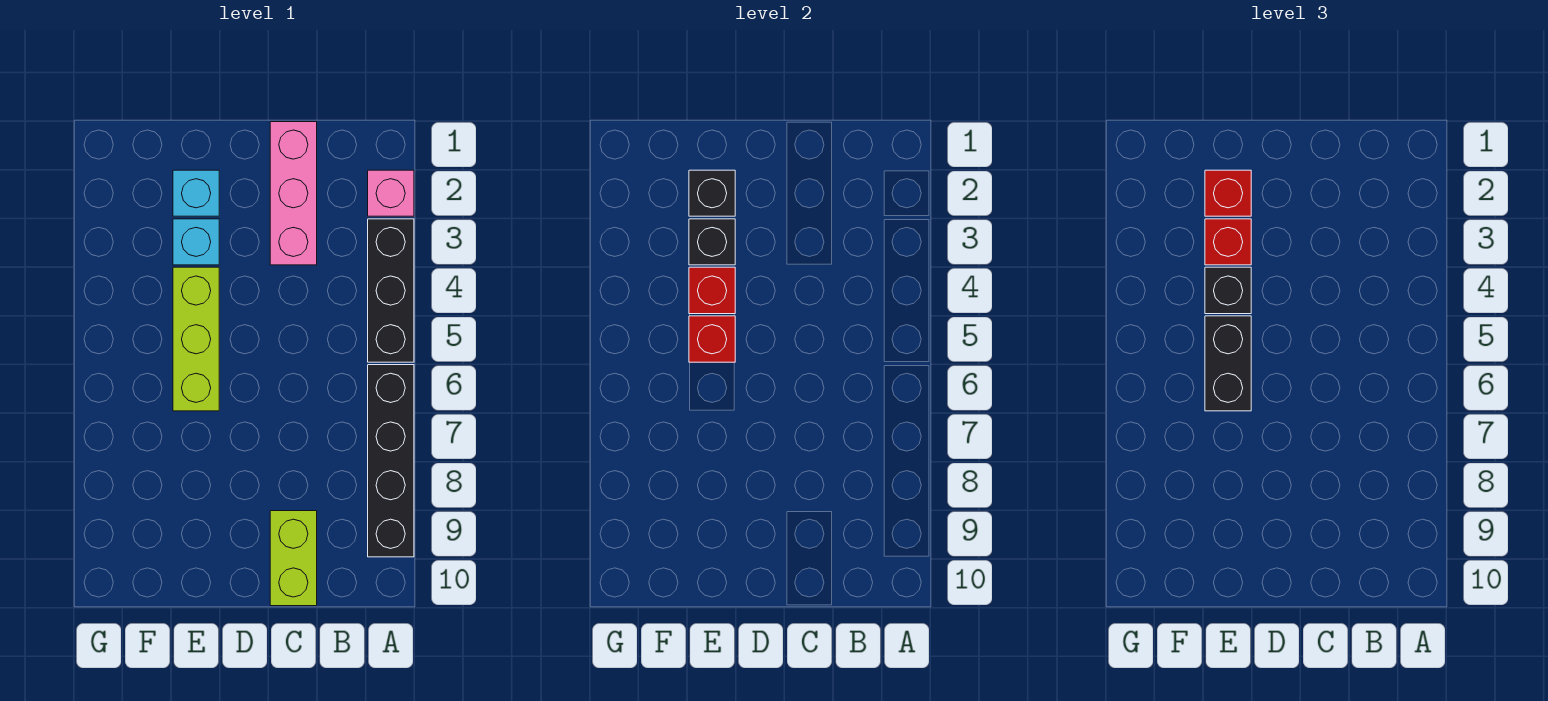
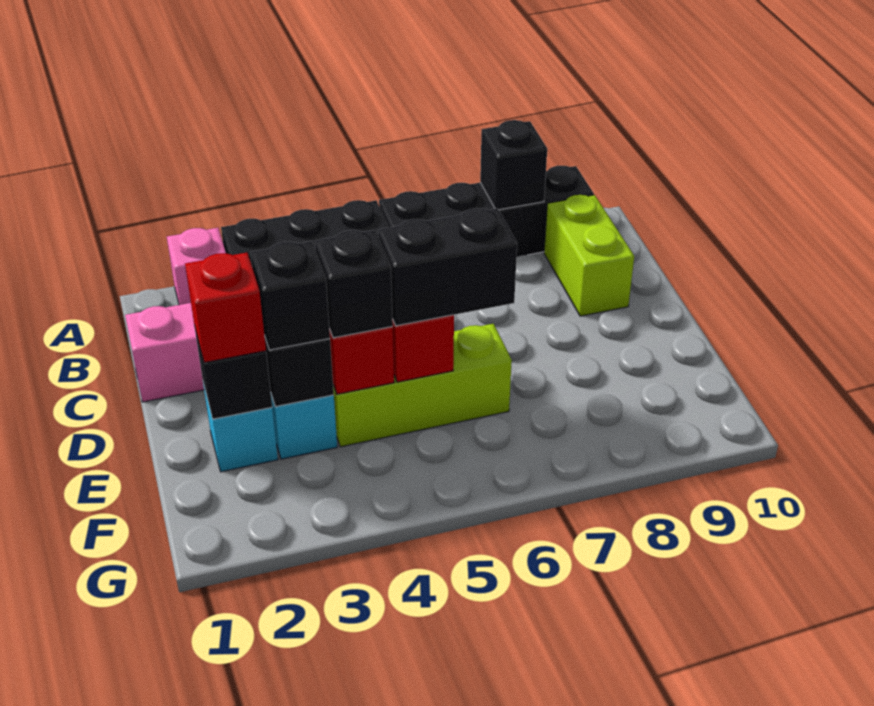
none -> black 1x1 brick [480,120,547,210]
lime 1x2 brick [270,511,317,606] -> lime 1x2 brick turned to [544,195,634,316]
red 1x1 brick [1205,219,1251,265] -> black 1x1 brick [251,241,330,350]

